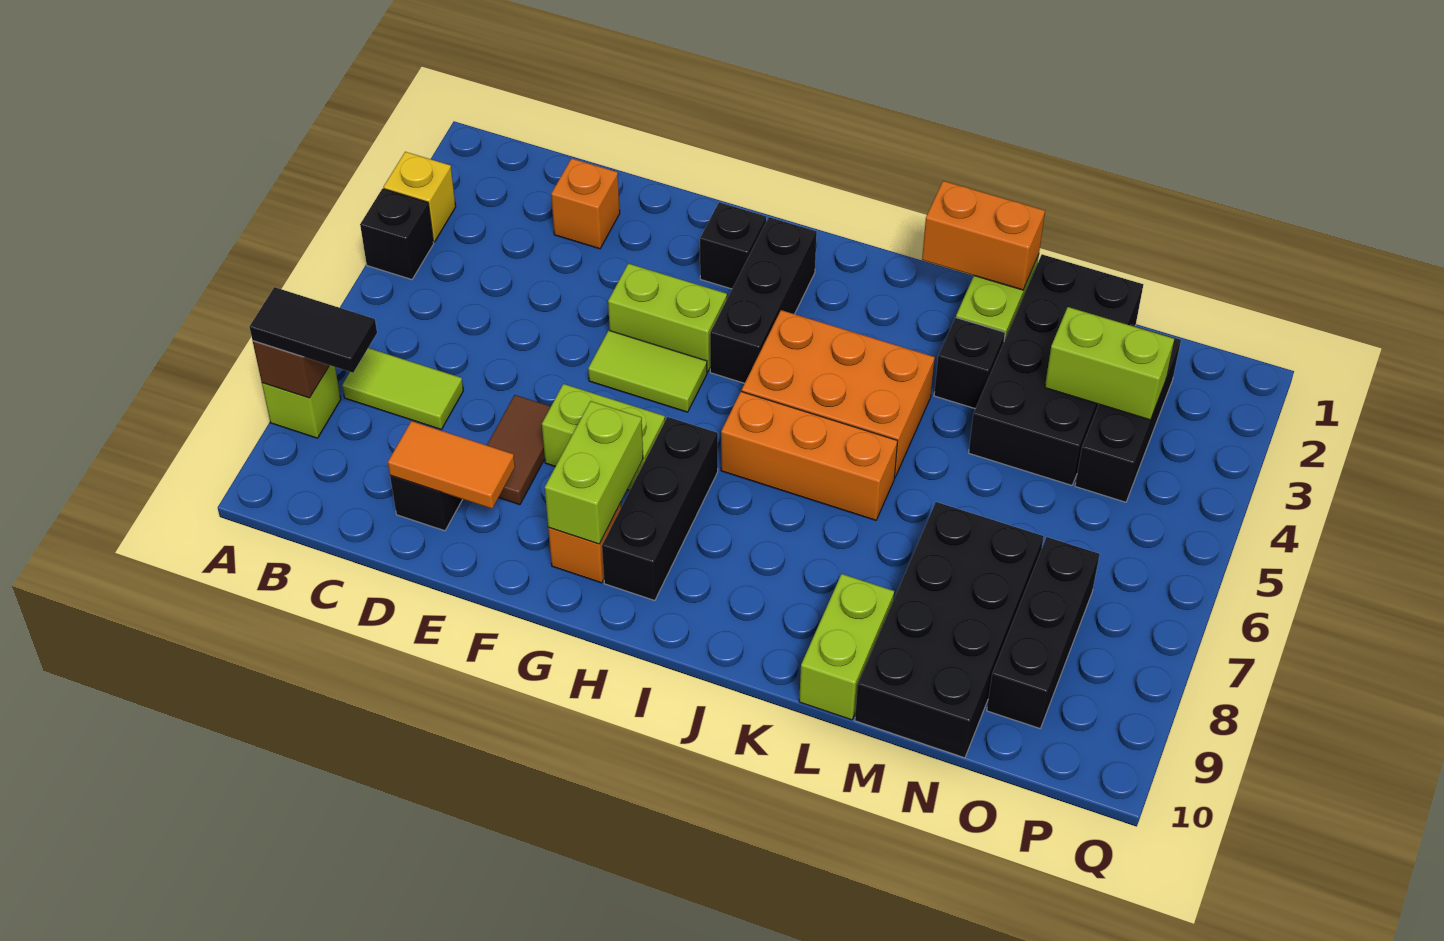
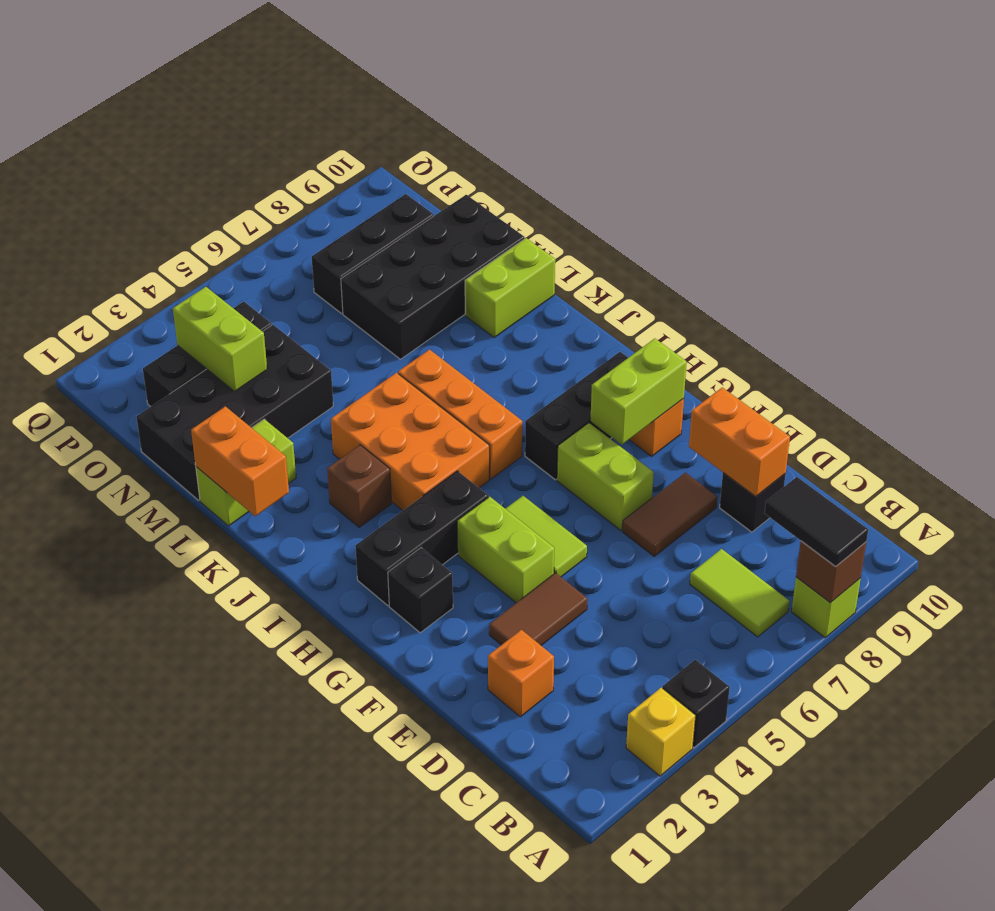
orange 1x2 tile [388,421,515,509] -> orange 1x2 brick [689,387,790,497]
none -> brown 1x2 tile [489,573,587,645]
none -> brown 1x1 brick [327,445,391,527]
black 1x1 brick [934,317,1005,409] -> none

